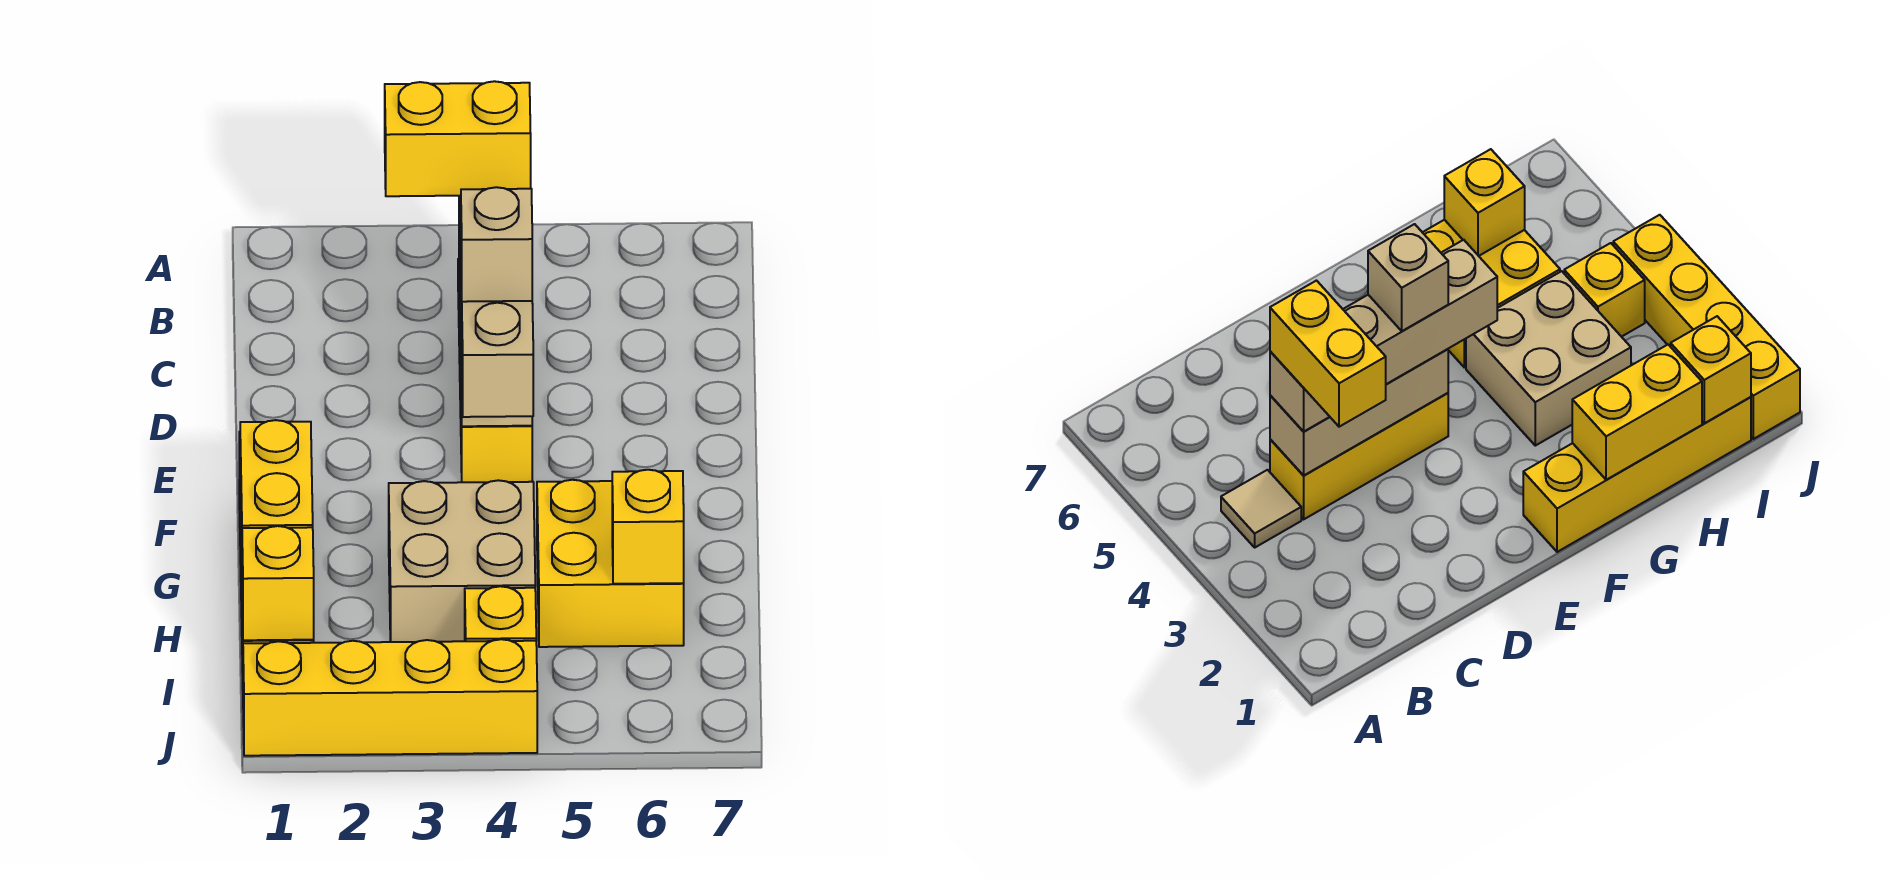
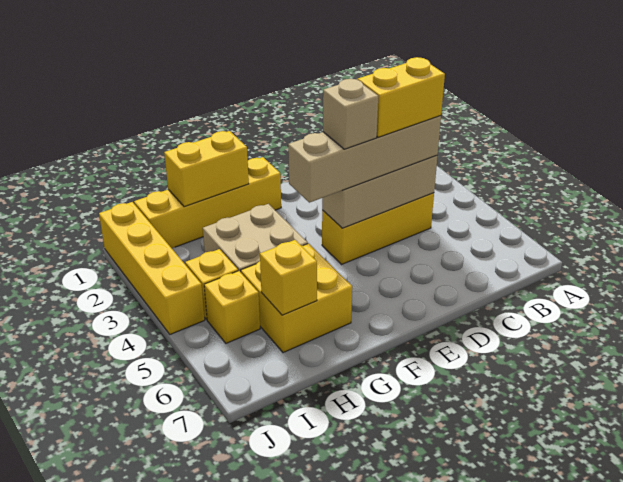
tan 1x1 tile [1221,470,1301,547] -> none
yellow 1x2 brick [385,81,531,196] -> yellow 1x2 brick turned to [358,57,445,137]
yellow 1x1 brick [242,526,314,640] -> yellow 1x1 brick moved to [204,271,260,343]

